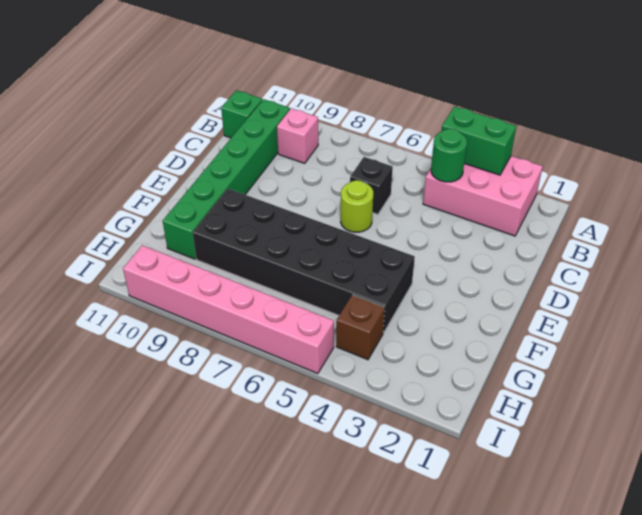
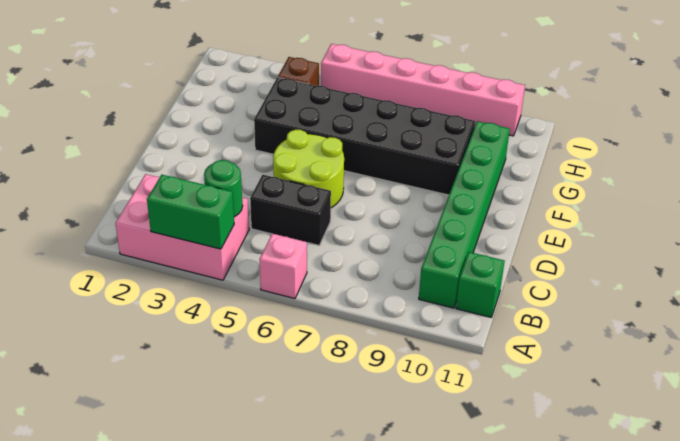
pink 1x1 brick [277,108,318,163] -> pink 1x1 brick moved to [259,234,307,299]
black 1x1 brick [350,157,393,214] -> black 1x2 brick [250,175,331,245]
lime 1x1 round brick [341,180,373,232] -> lime 2x2 round brick [273,130,344,208]

